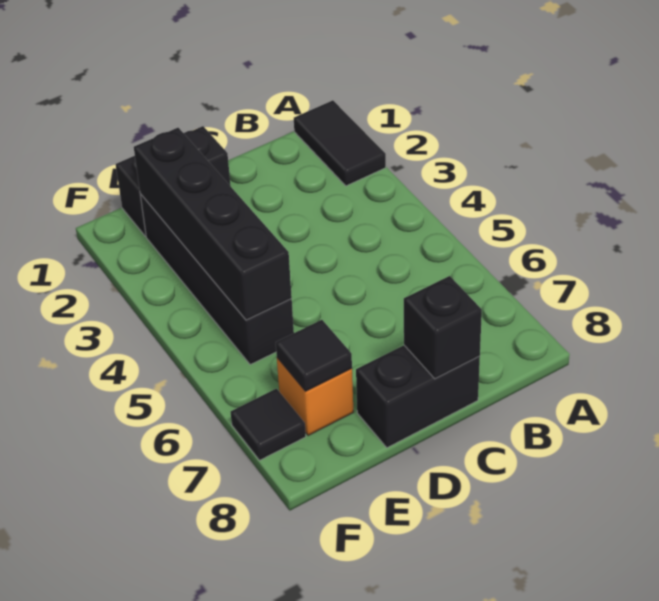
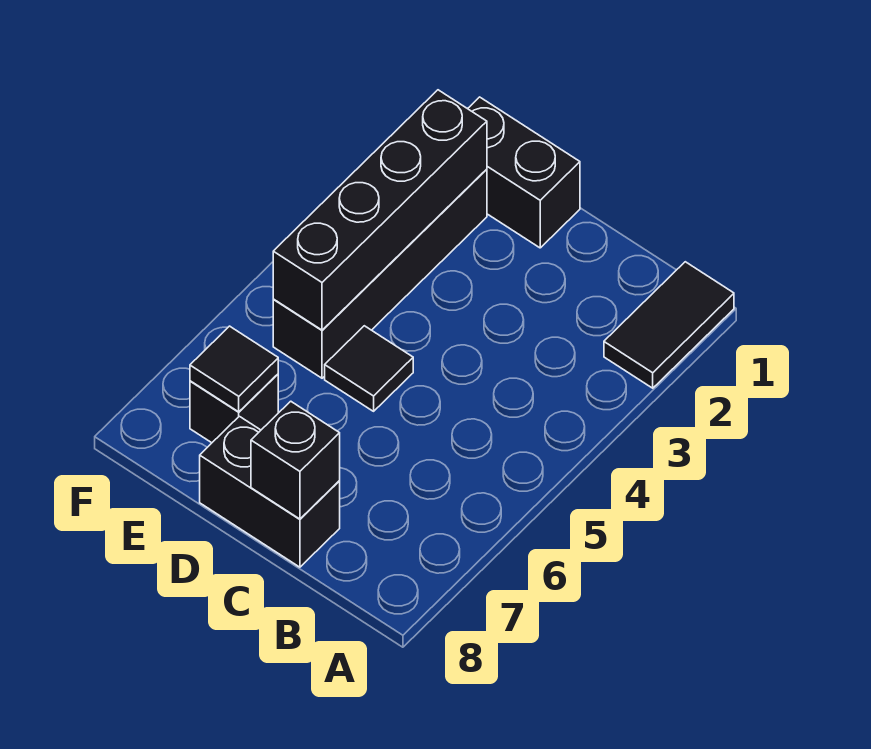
orange 1x1 brick [277,358,353,436] -> black 1x1 brick [190,374,278,443]
black 1x1 tile [231,389,306,460] -> black 1x1 tile moved to [325,326,413,411]

